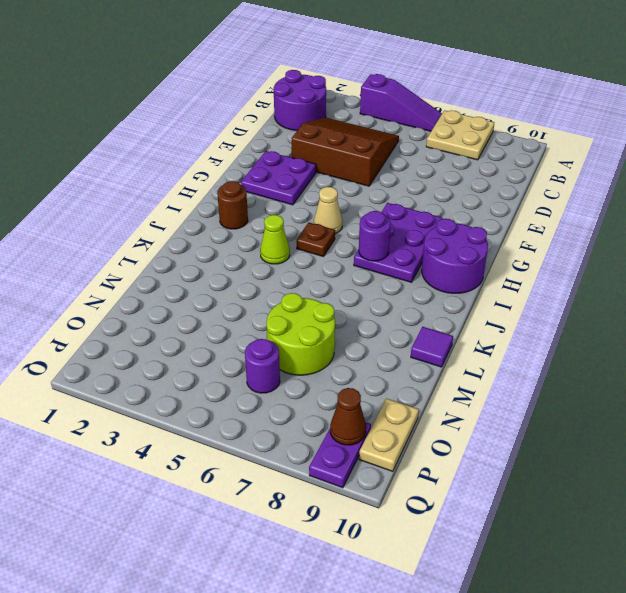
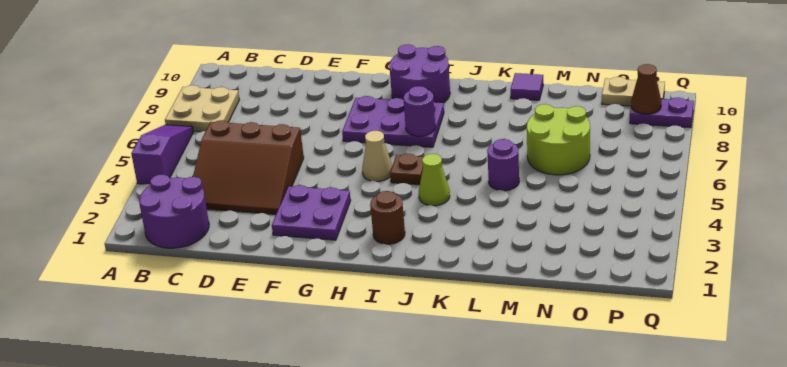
brown 3x3 slope [292,117,399,186] -> brown 3x3 slope turned to [193,120,304,214]
purple 1x1 round brick [245,339,280,393] -> purple 1x1 round brick moved to [487,139,519,191]

